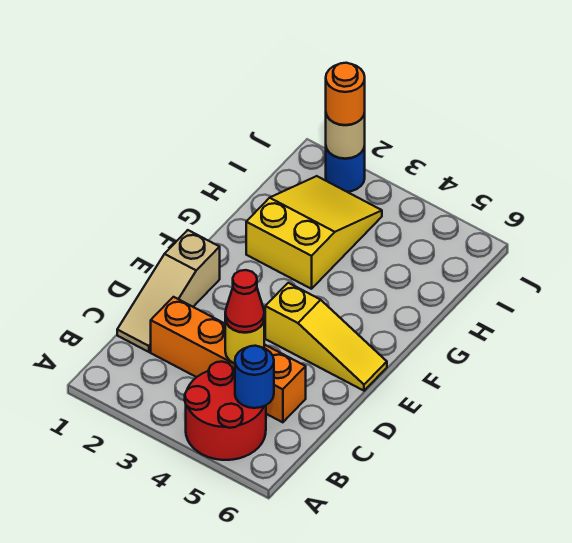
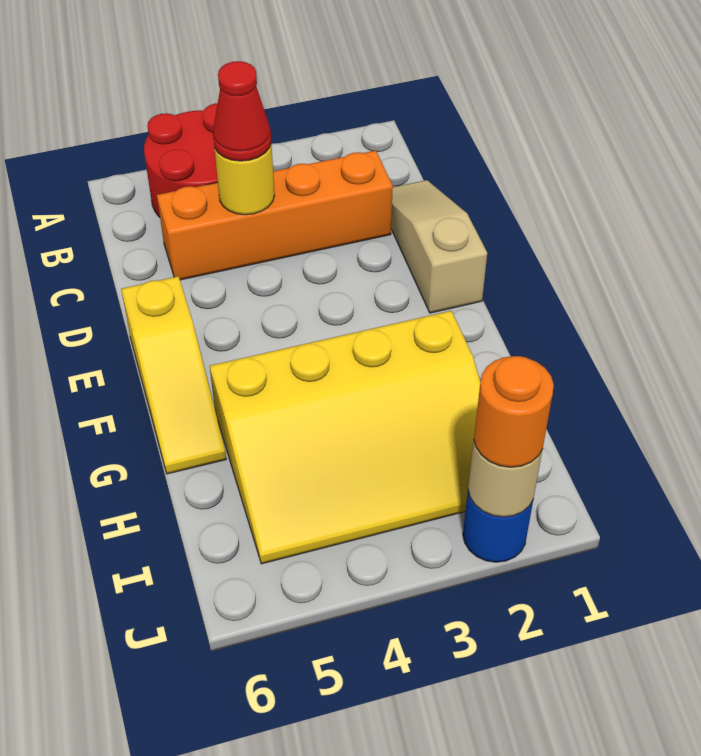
blue 1x1 round brick [235,346,274,408] -> none
yellow 1x3 slope [265,283,387,391] -> yellow 1x3 slope turned to [121,276,226,474]
yellow 2x3 slope [246,176,382,289] -> yellow 3x4 slope [210,311,480,564]

